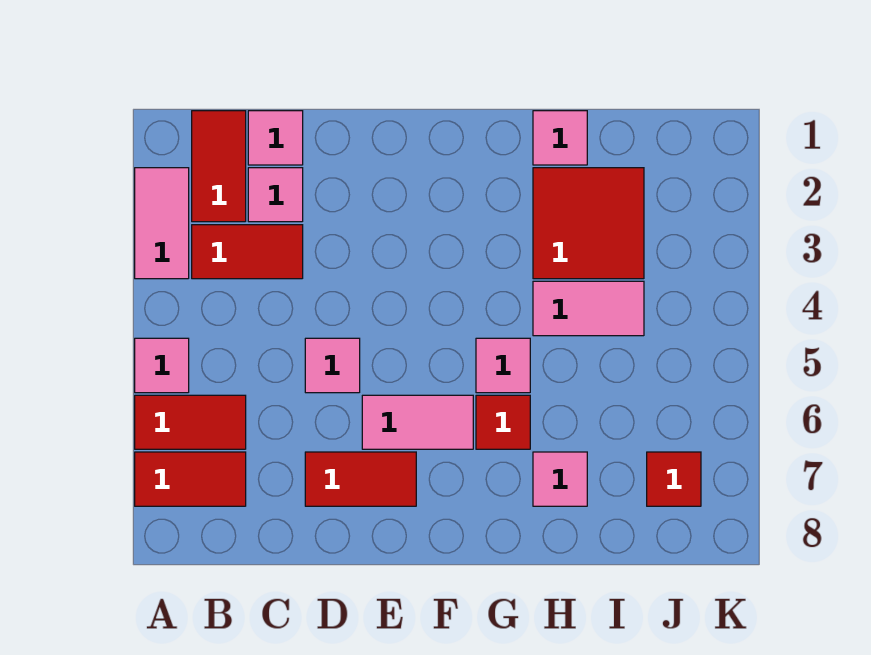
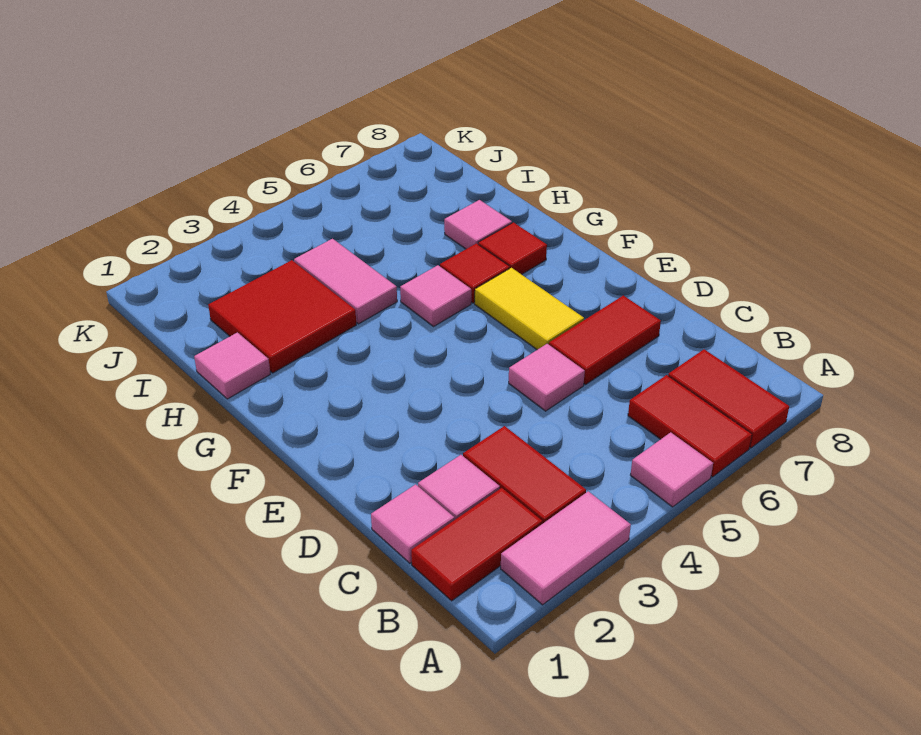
red 1x2 tile [305,452,416,506] -> red 1x2 tile turned to [549,296,661,385]
pink 1x2 tile [362,395,473,449] -> yellow 1x2 tile [475,268,584,350]
red 1x1 tile [647,452,701,506] -> red 1x1 tile moved to [478,222,547,274]

